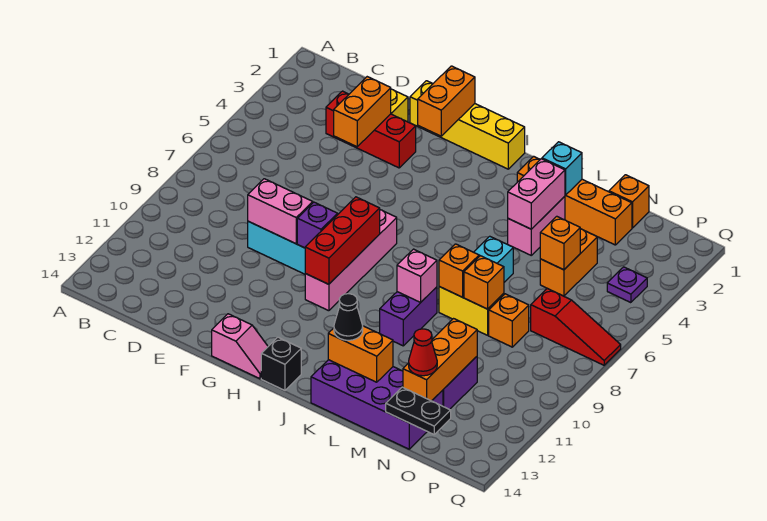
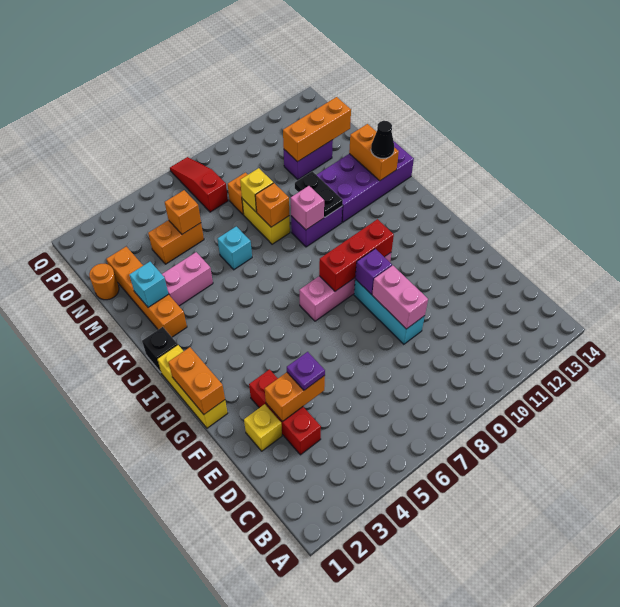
yellow 1x4 brick [410,81,525,169] -> yellow 1x3 brick [157,345,228,428]
orange 1x2 brick [418,66,475,136] -> orange 1x2 brick turned to [168,347,225,414]
pink 1x2 slope [212,314,268,379] -> none
black 1x1 brick [261,337,301,390] -> black 1x1 brick moved to [142,327,178,372]
purple 2x4 brick [311,360,443,449] -> purple 2x4 brick turned to [317,142,414,222]
pink 1x2 brick [508,159,565,229] -> none
orange 1x1 brick [464,256,504,309] -> yellow 1x1 brick [240,168,273,212]
orange 1x1 brick [609,175,649,228] -> orange 1x1 round brick [89,264,119,300]
red 1x1 cone [409,329,437,376] -> none
black 1x2 plate [386,387,451,434] -> black 1x2 plate moved to [295,171,343,217]
purple 1x1 plate [607,267,647,303] -> purple 1x1 plate moved to [287,352,325,390]

